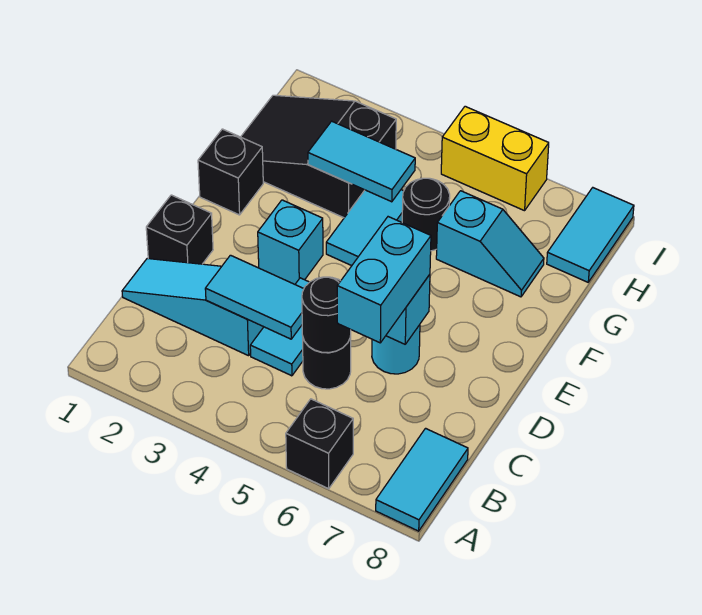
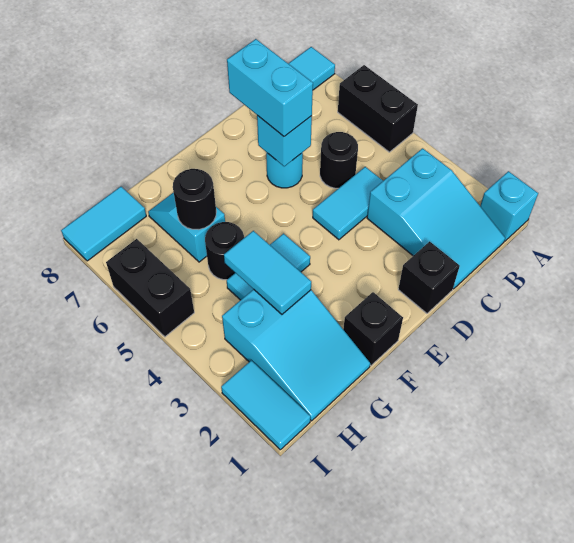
black 1x1 brick [286,399,353,489] -> black 1x2 brick [338,65,418,152]
cyan 1x3 slope [122,259,263,356] -> cyan 2x3 slope [367,148,505,289]
cyan 1x2 tile [205,255,304,339] -> cyan 1x2 tile moved to [221,360,310,450]
black 1x1 round brick [302,277,351,353] -> black 1x1 round brick moved to [173,169,216,230]
cyan 1x2 brick [337,217,431,343] -> cyan 1x2 brick turned to [227,39,313,137]
cyan 1x1 brick [258,200,323,284] -> cyan 1x1 brick moved to [480,171,538,241]
black 2x3 slope [241,95,396,218] -> cyan 2x3 slope [222,289,370,421]
yellow 1x2 brick [441,106,549,211] -> black 1x2 brick [106,239,194,337]

